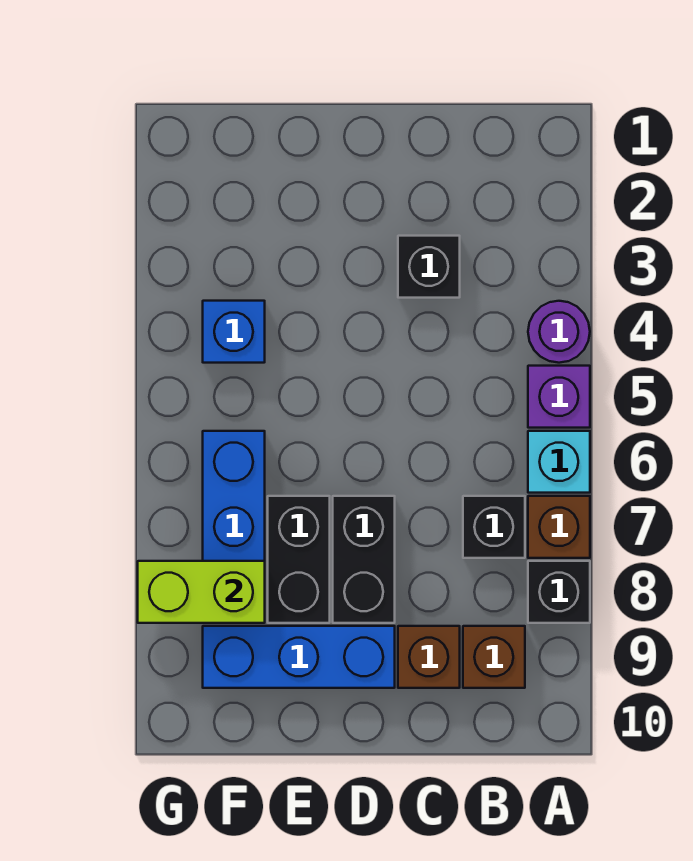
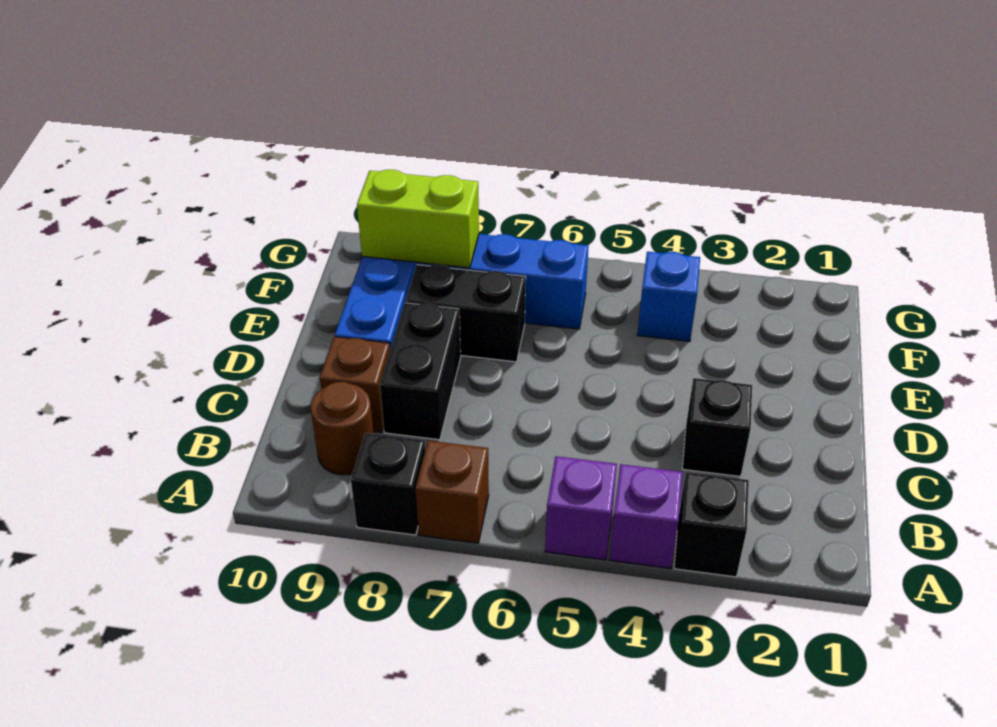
purple 1x1 round brick [528,301,590,363] -> purple 1x1 brick [609,464,682,568]
cyan 1x1 brick [528,431,590,493] -> none
black 1x1 brick [463,496,525,558] -> black 1x1 brick moved to [674,472,749,577]
brown 1x1 brick [463,626,525,688] -> brown 1x1 round brick [311,382,374,475]
black 1x2 brick [333,496,395,623] -> black 1x2 brick turned to [380,303,461,440]
lime 1x2 brick [138,561,265,623] -> lime 1x2 brick turned to [357,170,479,268]

